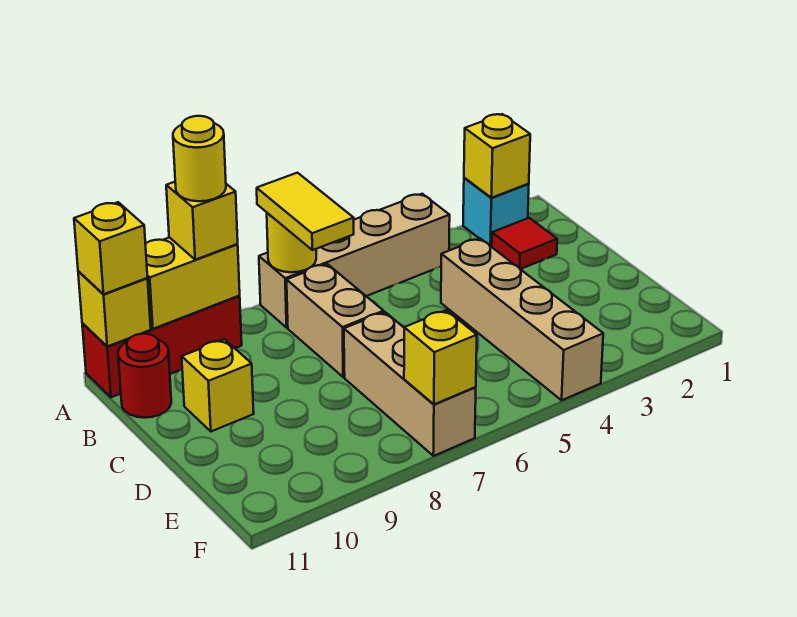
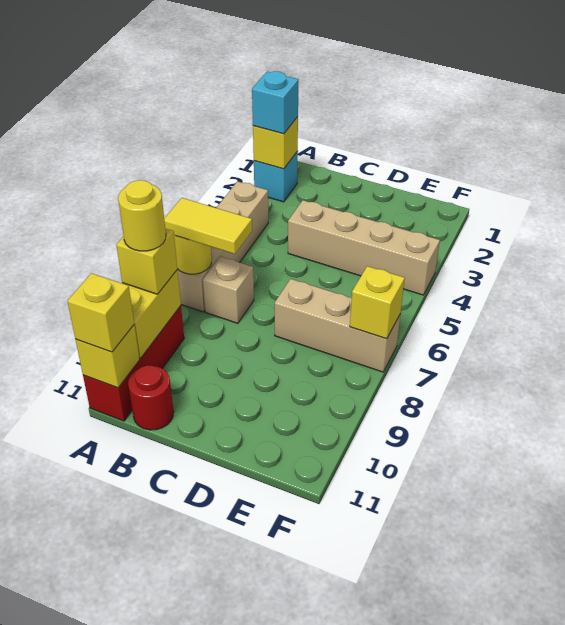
none -> cyan 1x1 brick [252,71,298,134]
red 1x1 tile [492,218,557,269] -> none
tan 1x2 brick [287,264,384,377] -> tan 1x1 brick [203,257,254,323]
yellow 1x1 brick [182,339,254,431] -> none

